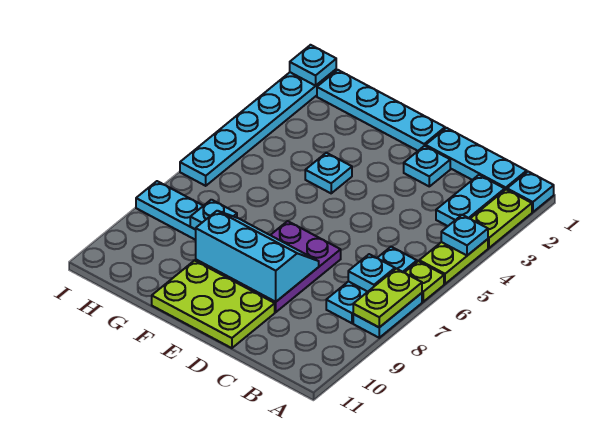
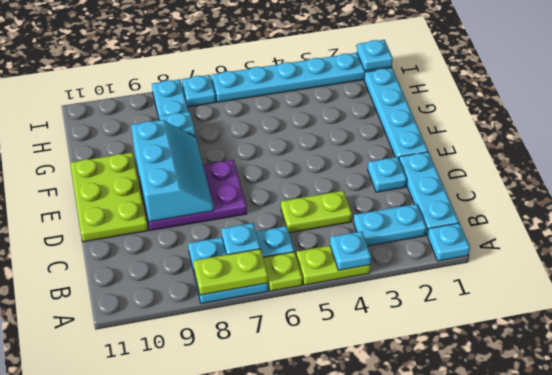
lime 1x2 plate [470,189,532,248] -> lime 1x2 plate moved to [281,191,352,233]
cyan 1x1 plate [305,153,352,193] -> cyan 1x1 plate moved to [182,75,216,107]

